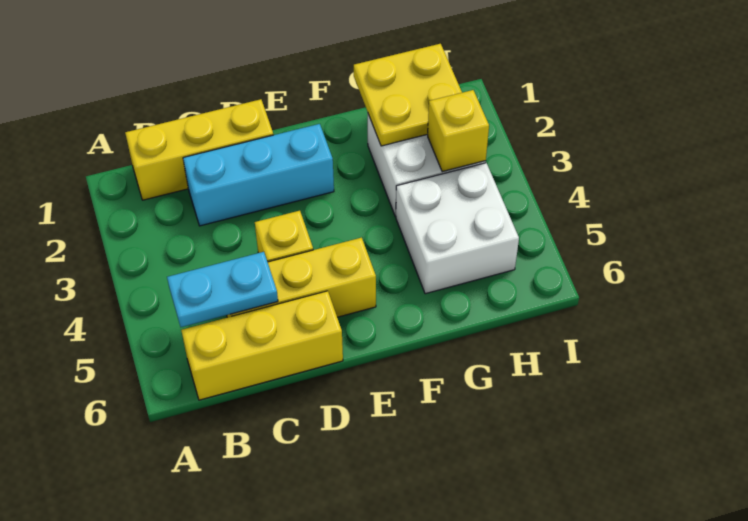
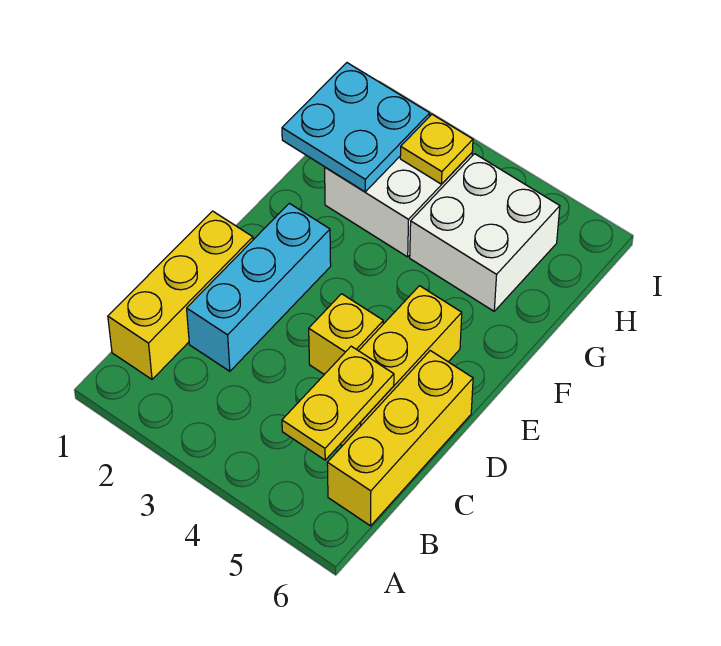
cyan 1x2 plate [167,252,278,327] -> yellow 1x2 plate [282,346,394,460]
yellow 2x2 plate [354,44,462,146] -> cyan 2x2 plate [282,63,430,192]
yellow 1x1 brick [428,90,489,172] -> yellow 1x1 plate [400,114,473,184]

